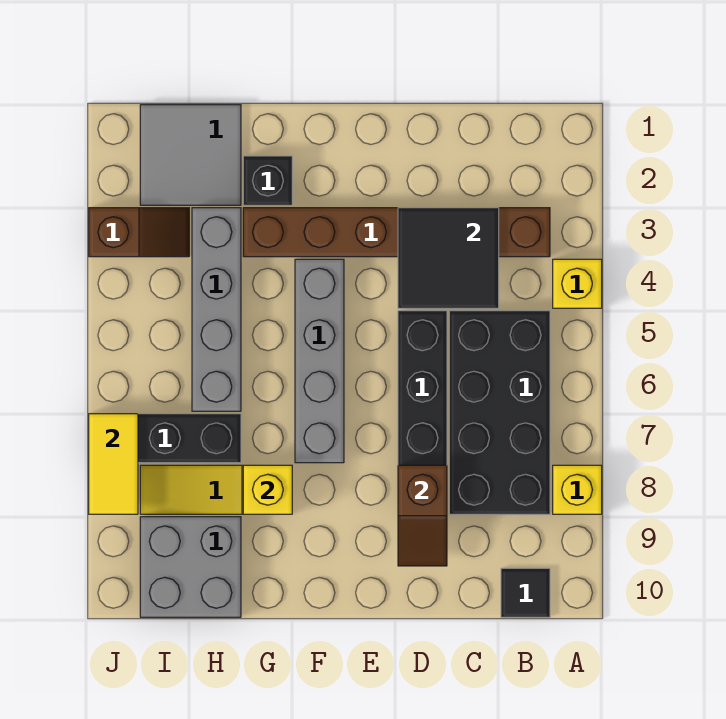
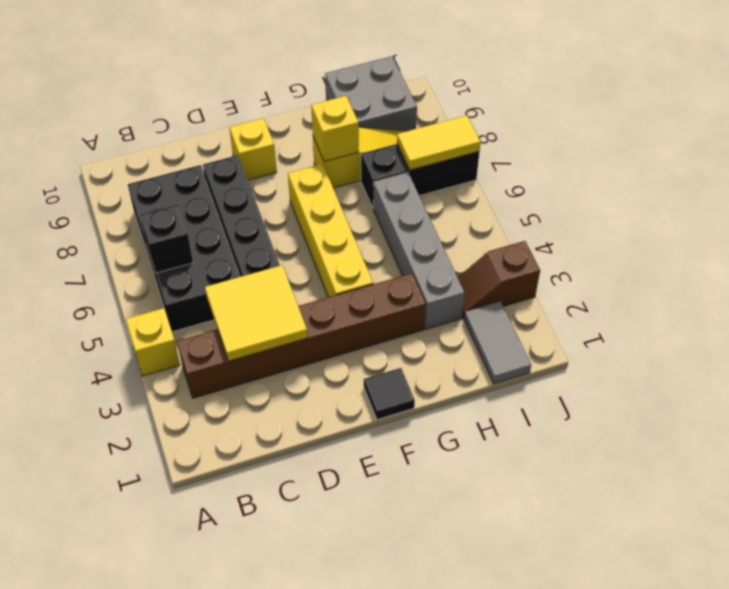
yellow 1x1 brick [553,465,602,514] -> yellow 1x1 brick moved to [229,118,277,180]
black 1x1 tile [501,568,550,617] -> black 1x1 tile moved to [364,368,415,420]
black 2x2 tile [398,208,499,308] -> yellow 2x2 tile [205,265,308,361]
brown 1x2 slope [398,465,447,566] -> none
grey 1x4 brick [295,259,344,463] -> yellow 1x4 brick [288,164,373,297]
black 1x1 brick [243,156,292,205] -> black 1x1 brick moved to [140,205,193,273]
grey 2x2 tile [140,105,241,205] -> grey 1x2 tile [464,301,531,384]
yellow 1x2 tile [89,414,138,514] -> yellow 1x2 tile turned to [397,115,481,170]

